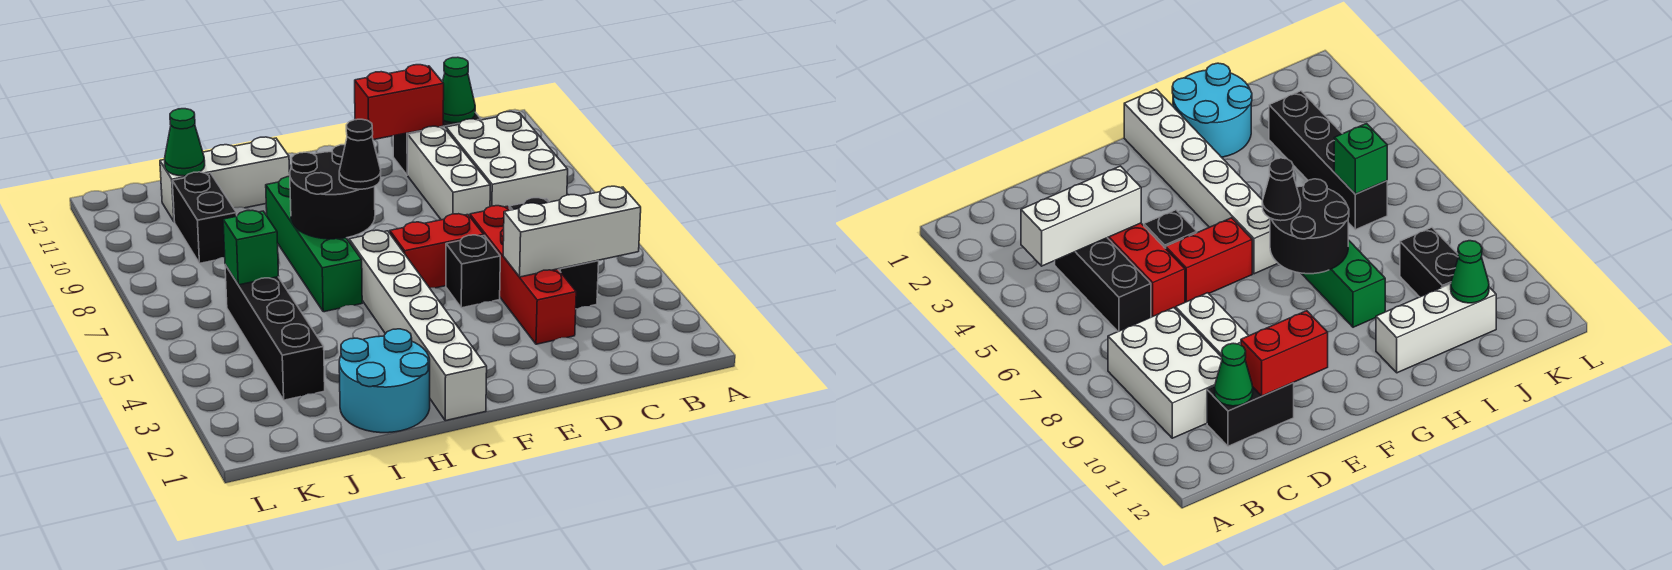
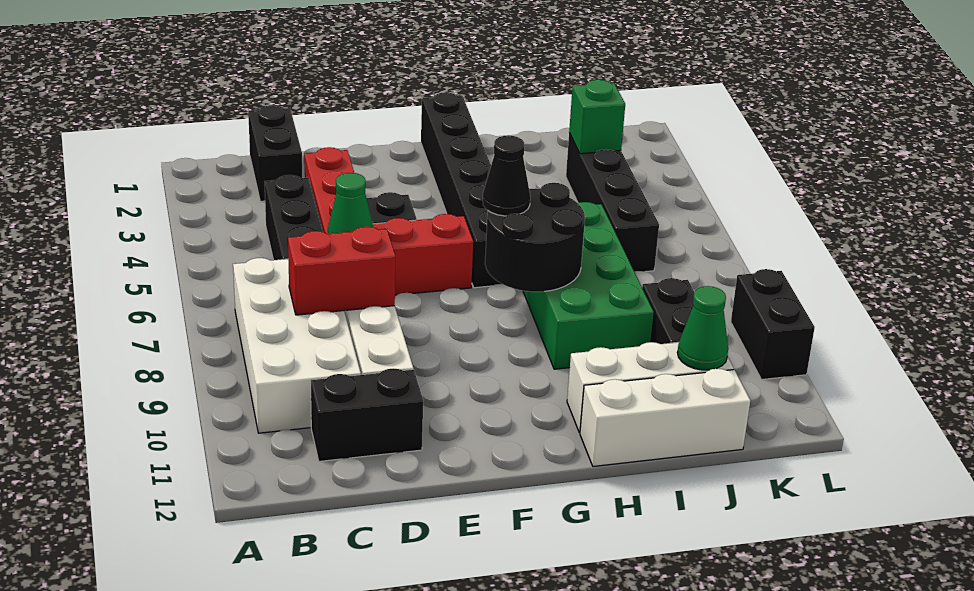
white 1x3 brick [503,186,641,277] -> white 1x3 brick moved to [580,369,750,466]
white 2x3 brick [446,112,568,207] -> white 2x4 brick [233,258,361,433]
none -> black 1x2 brick [248,105,302,201]
green 1x1 cone [443,57,475,123] -> green 1x1 cone moved to [328,173,373,234]
red 1x2 brick [355,65,444,140] -> red 1x2 brick moved to [288,227,395,315]
white 1x6 brick [349,230,487,421] -> black 1x6 brick [421,92,501,288]
cyan 2x2 round brick [339,329,430,433] -> none
green 1x4 brick [266,177,362,312] -> green 2x4 brick [523,202,654,369]
green 1x1 brick [223,210,279,285] -> green 1x1 brick moved to [569,80,625,154]
none -> black 1x2 brick [731,269,815,380]

